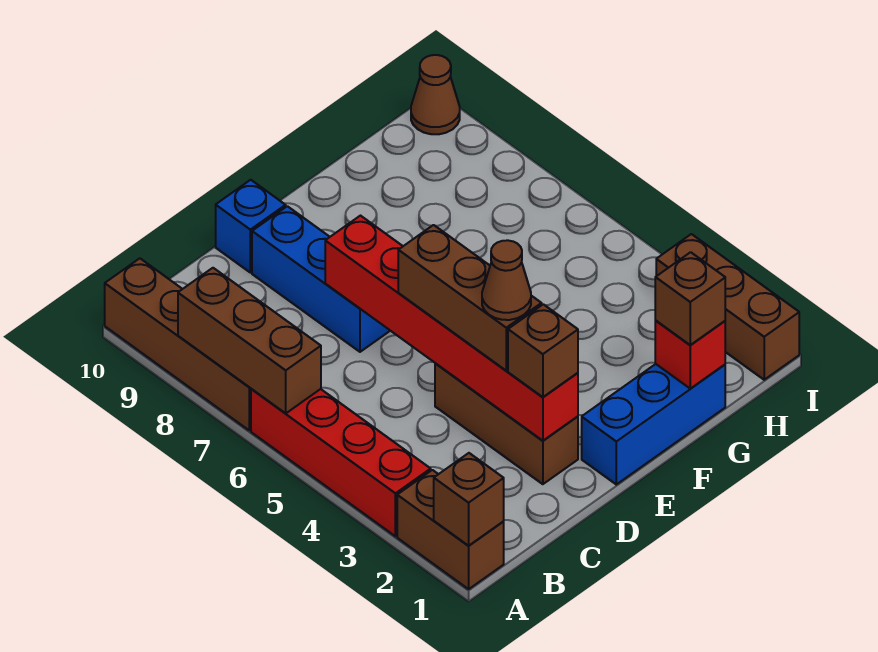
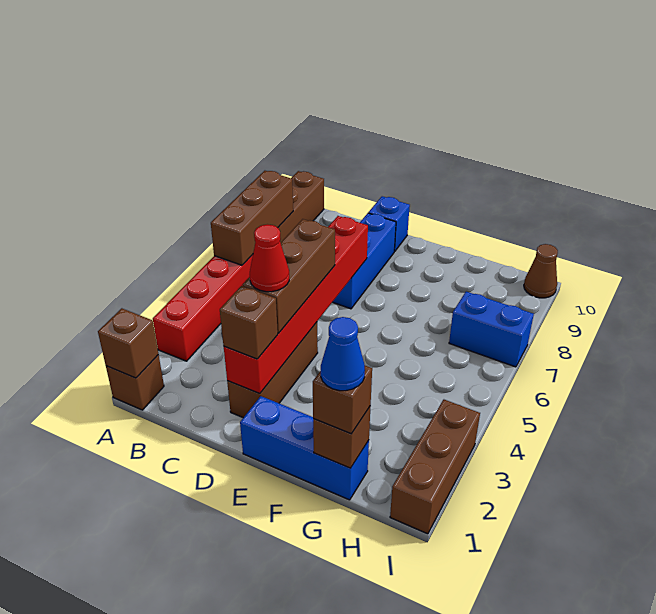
brown 1x2 brick [397,470,504,589] -> brown 1x1 brick [106,355,164,410]
brown 1x1 cone [482,240,531,320] -> red 1x1 cone [250,224,289,292]
red 1x1 brick [655,321,725,388] -> brown 1x1 brick [313,406,371,468]
none -> blue 1x1 cone [321,317,365,391]
none -> blue 1x2 brick [449,292,534,367]

